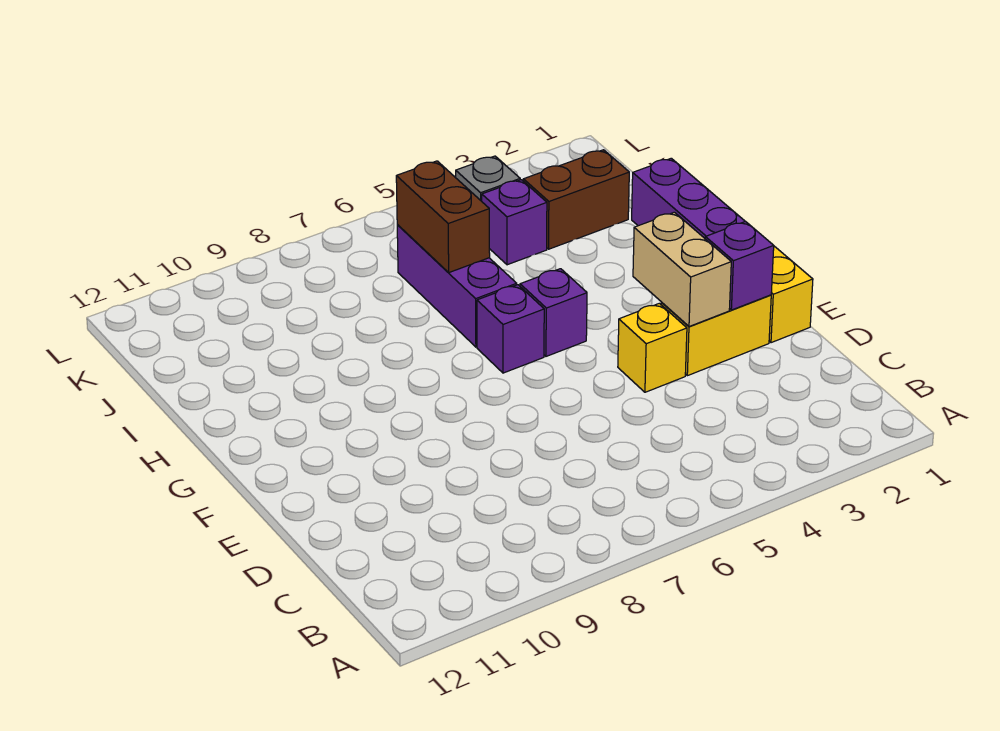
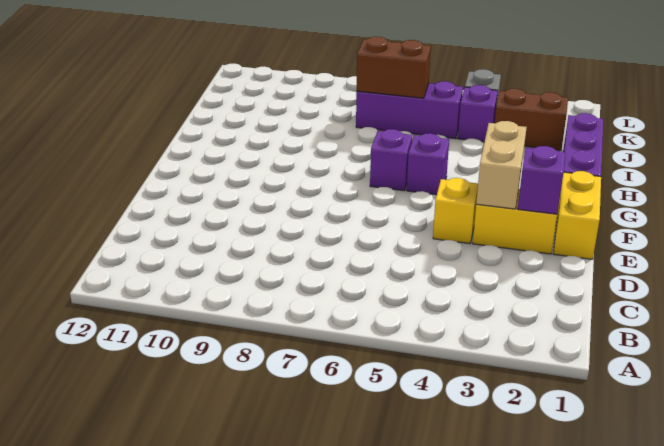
purple 1x3 brick [397,225,517,347] -> purple 1x3 brick turned to [356,81,463,139]
brown 1x2 brick [396,161,490,273] -> brown 1x2 brick turned to [356,37,431,98]

